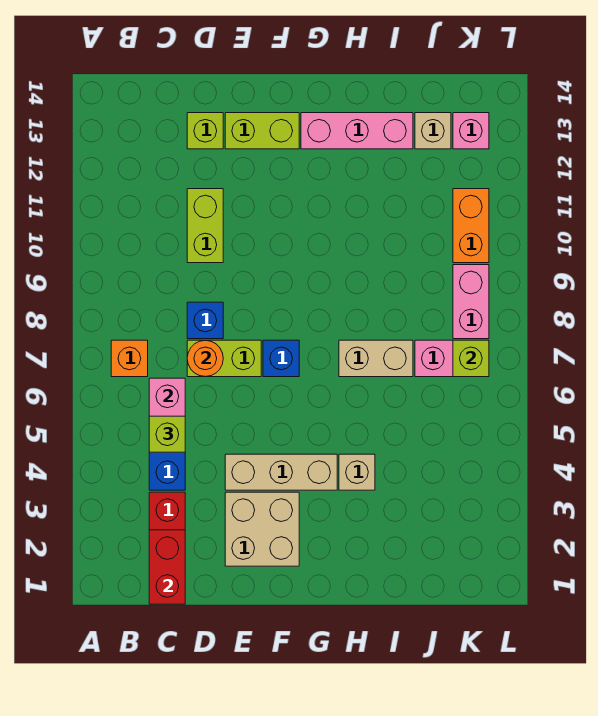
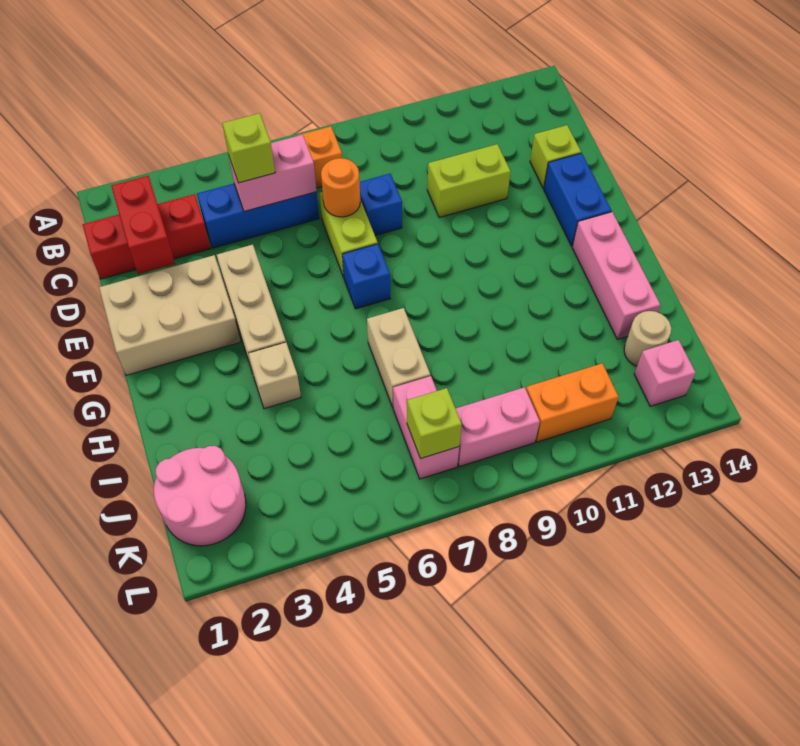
red 1x2 brick [149,530,185,604] -> red 1x2 brick turned to [111,176,175,274]
tan 2x2 brick [225,492,299,566] -> tan 2x3 brick [99,255,240,375]
lime 1x2 brick [225,113,299,149] -> blue 1x2 brick [544,153,611,246]
none -> pink 2x2 round brick [154,446,246,546]
tan 1x1 brick [415,113,451,149] -> tan 1x1 round brick [624,311,671,366]

